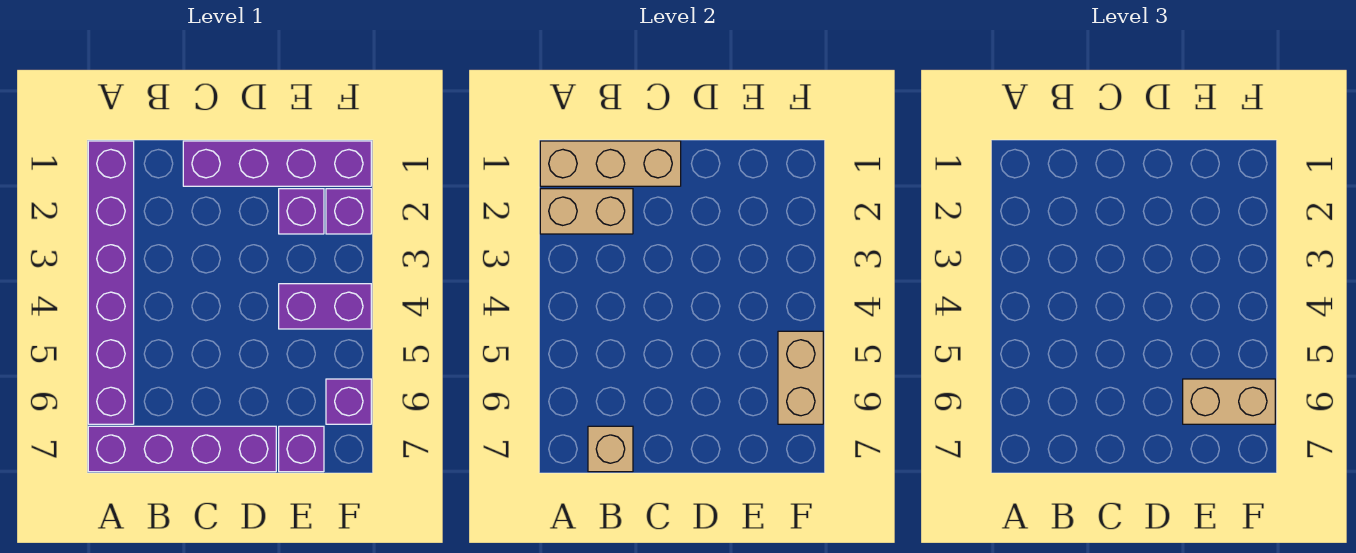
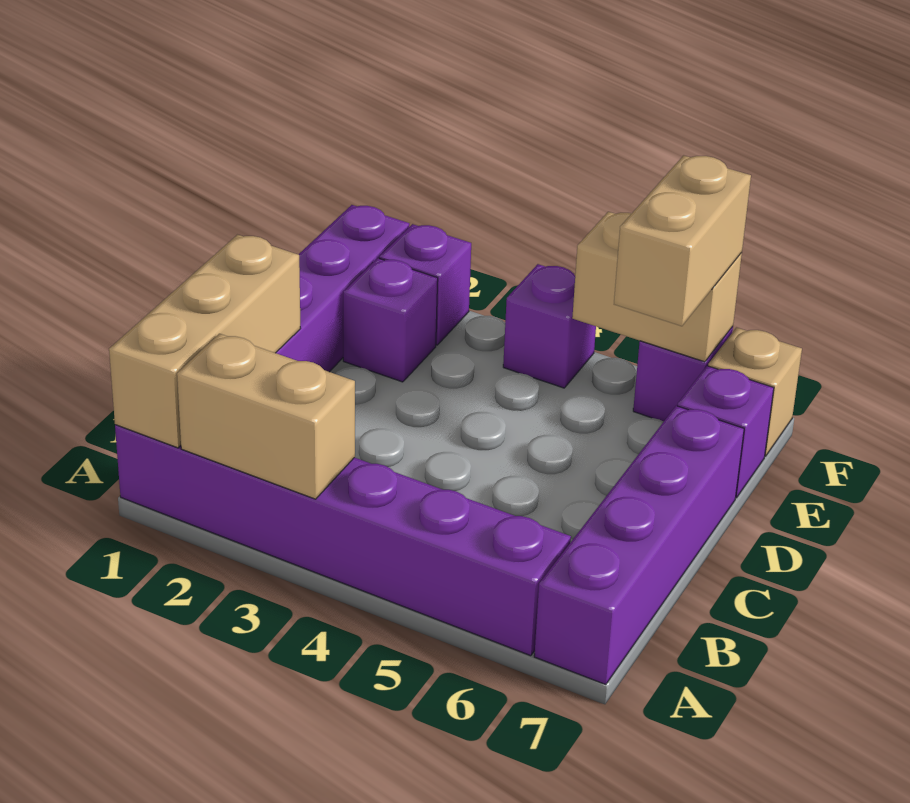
tan 1x2 brick [540,189,633,234] -> tan 1x2 brick turned to [177,334,355,499]
tan 1x1 brick [588,426,633,472] -> tan 1x1 brick moved to [708,328,802,456]
purple 1x2 brick [279,284,371,329] -> purple 1x1 brick [503,264,596,388]

